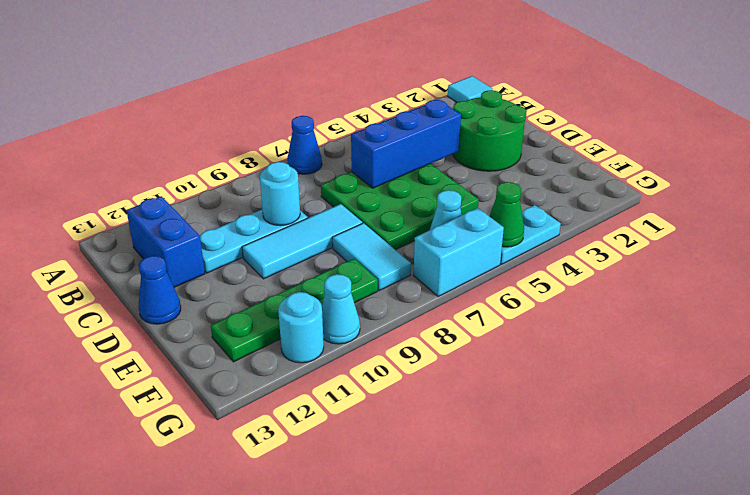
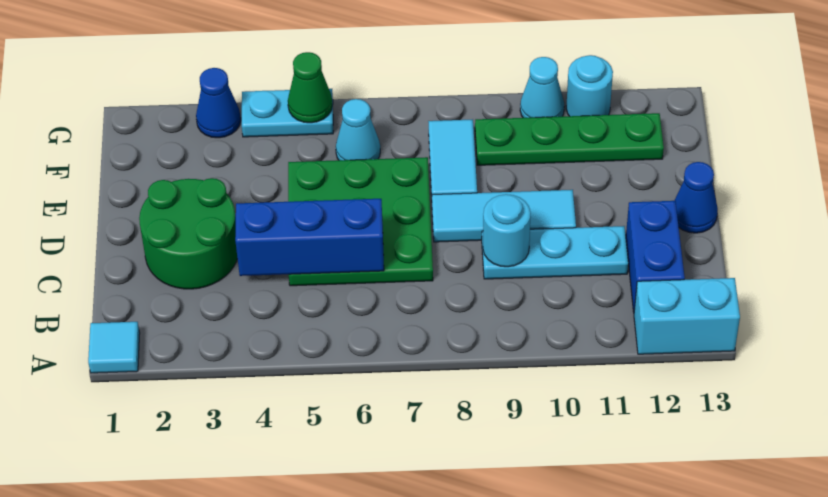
blue 1x1 cone [287,116,322,174] -> blue 1x1 cone moved to [196,68,241,138]
cyan 1x2 brick [414,208,504,296] -> cyan 1x2 brick moved to [634,278,740,354]

